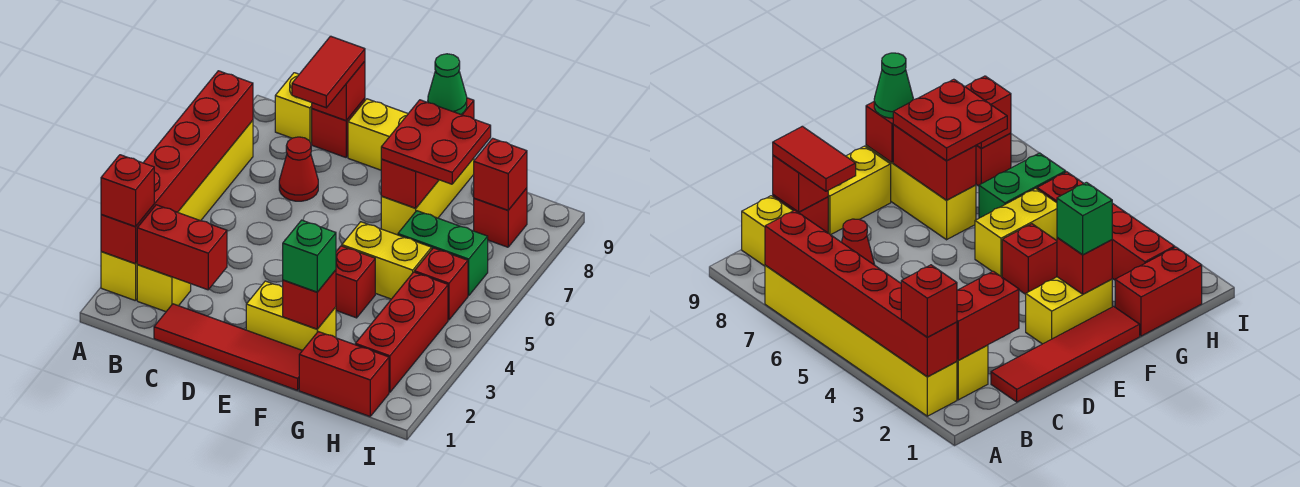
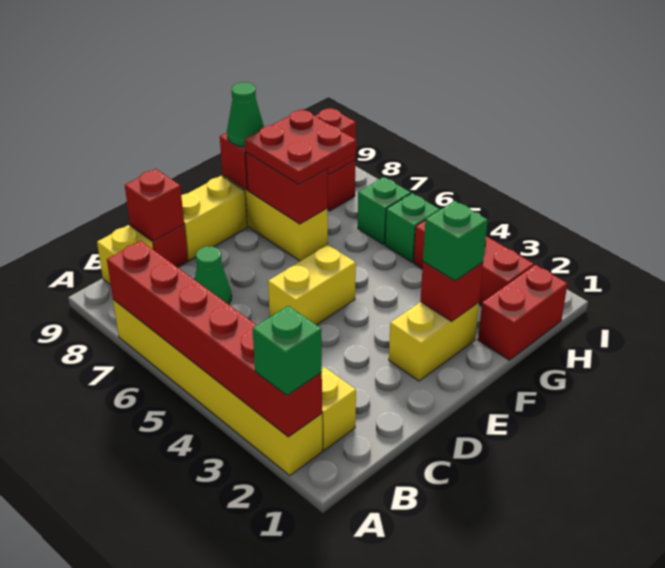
red 1x1 brick [101,155,154,227] -> green 1x1 brick [253,306,322,395]
red 1x2 brick [137,205,227,290] -> none
red 1x4 tile [154,304,302,390] -> none
red 1x1 cone [279,137,318,201] -> green 1x1 cone [195,247,232,305]
red 1x2 tile [292,36,365,108] -> none
red 1x1 brick [336,246,375,318] -> none
yellow 1x2 brick [342,222,432,299] -> yellow 1x2 brick moved to [268,245,356,325]
green 1x2 brick [398,211,488,296] -> green 1x1 brick [358,177,411,244]
red 1x1 brick [415,248,468,320] -> green 1x1 brick [385,193,440,262]

